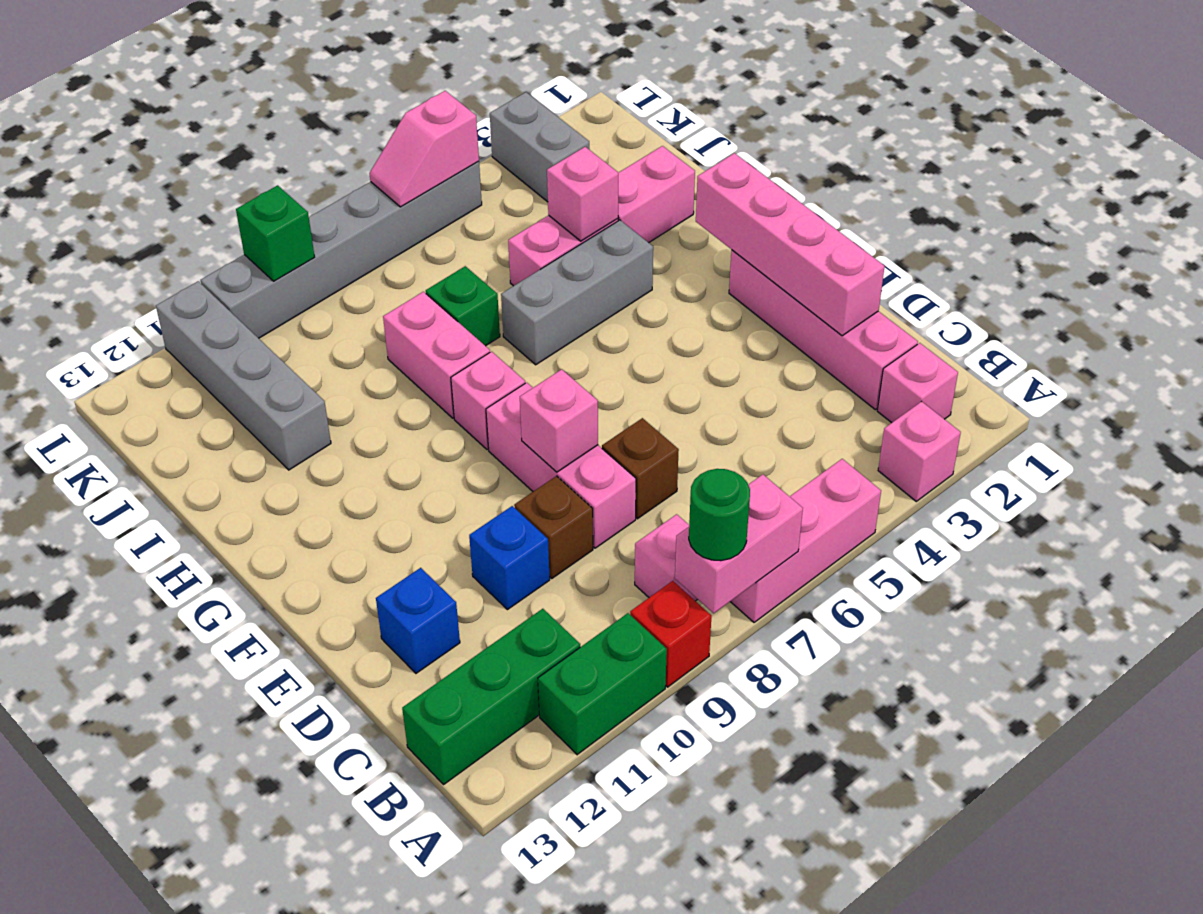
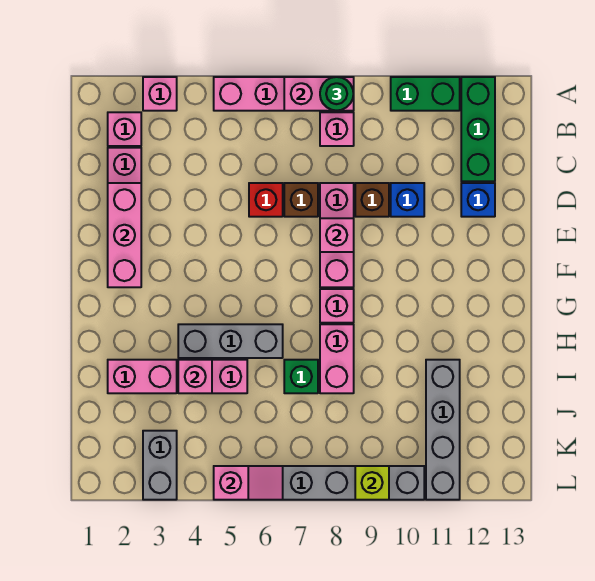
red 1x1 brick [630,581,711,687] -> red 1x1 brick moved to [249,183,283,217]
green 1x3 brick [402,609,580,784] -> green 1x3 brick turned to [461,77,495,181]
pink 1x4 brick [696,153,885,336] -> pink 1x3 brick [108,183,141,287]
green 1x1 brick [236,185,315,281] -> lime 1x1 brick [355,466,389,500]

